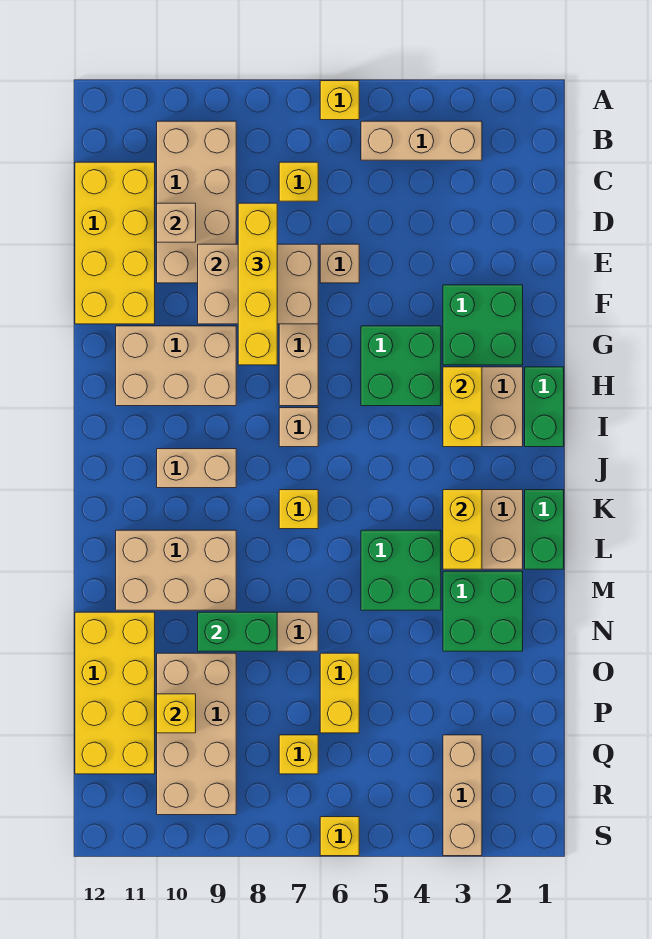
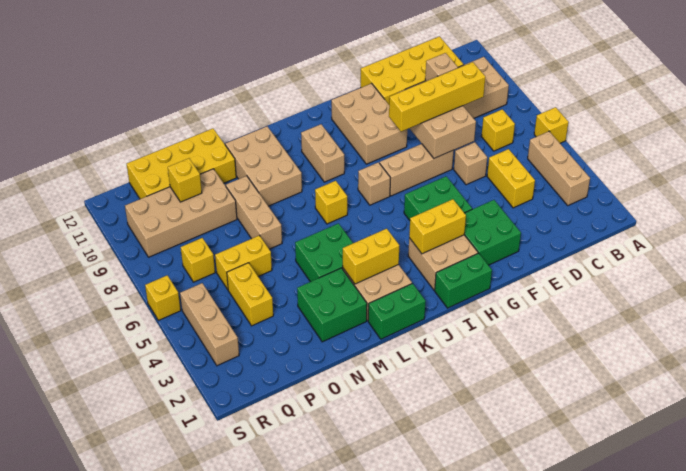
none -> yellow 1x2 brick [487,149,535,208]
green 1x2 brick [198,612,277,651] -> none
none -> yellow 1x2 brick [227,263,273,326]
tan 1x3 brick [443,735,482,856] -> tan 1x3 brick turned to [180,283,239,366]

